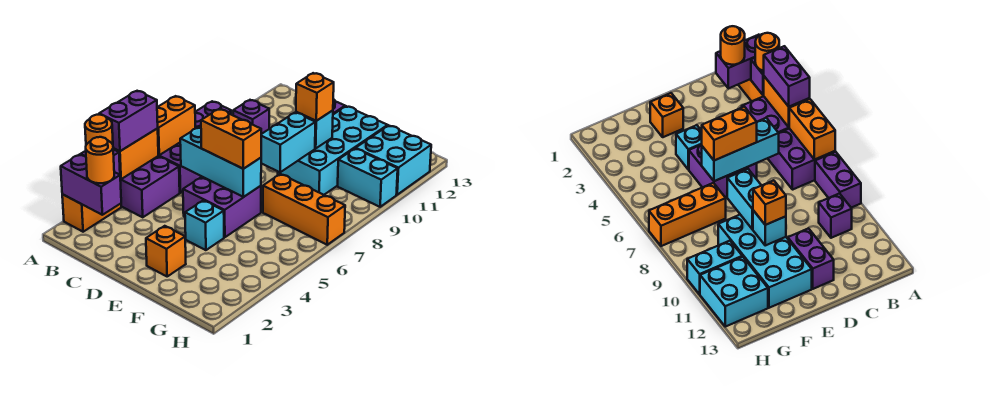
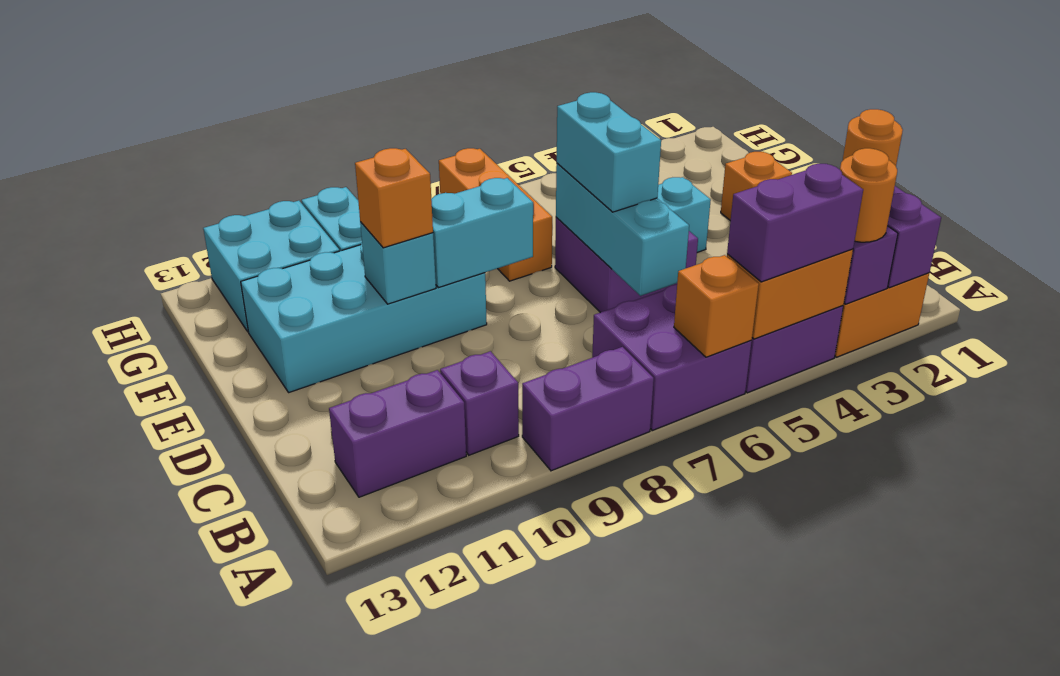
orange 1x2 brick [157,96,195,155] -> orange 1x1 brick [674,255,759,357]
orange 1x2 brick [201,109,261,169] -> cyan 1x2 brick [557,92,661,212]
purple 1x2 brick [788,228,834,289] -> purple 1x2 brick moved to [329,370,466,497]

